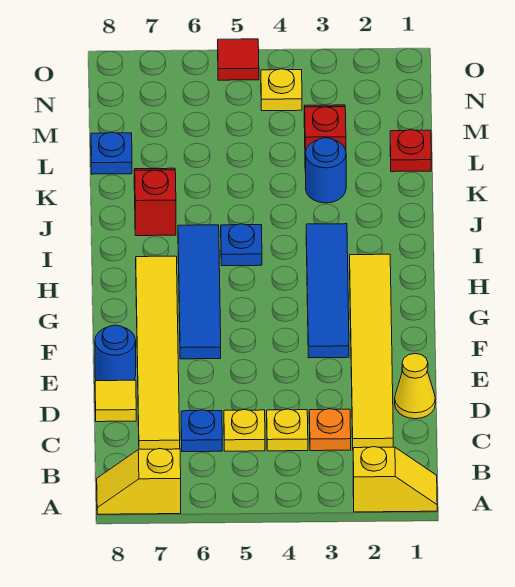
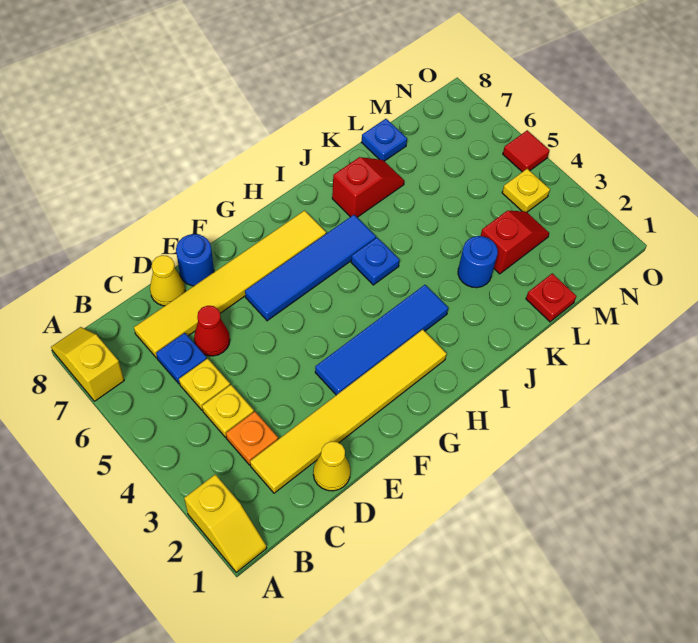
none -> red 1x1 cone [194,306,230,356]
yellow 1x1 tile [95,380,136,422] -> yellow 1x1 cone [150,255,185,306]

